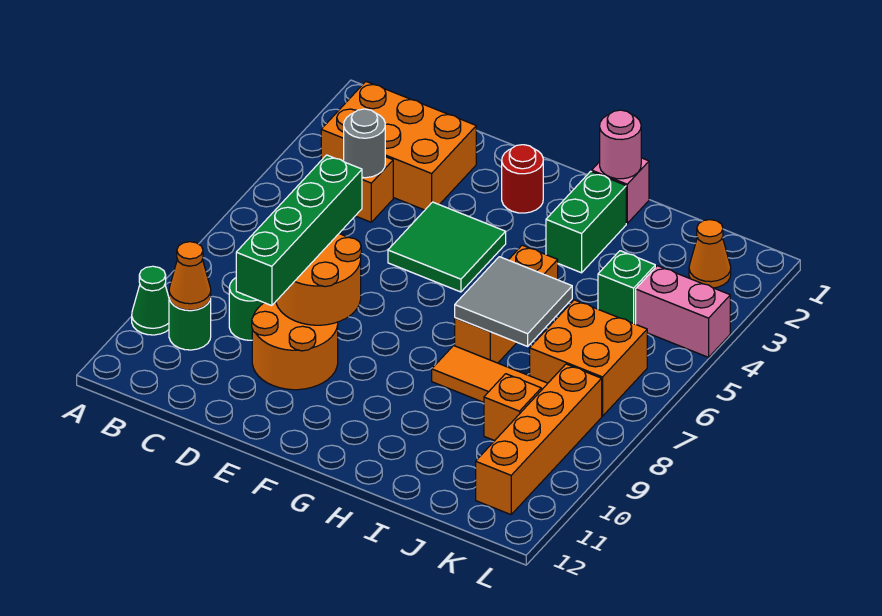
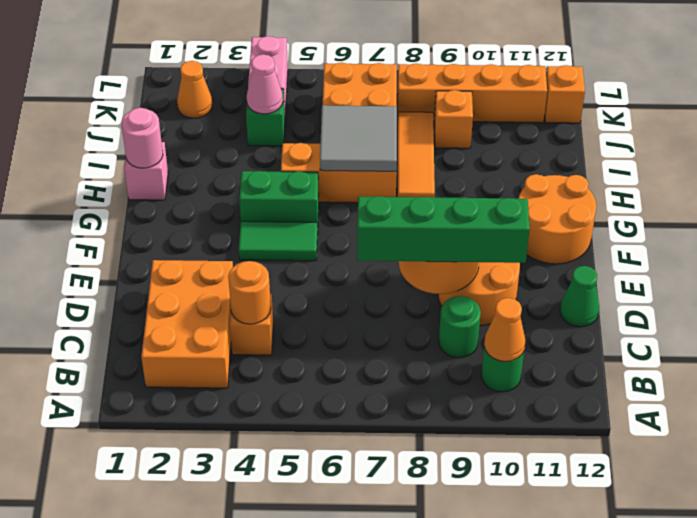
green 1x1 cone [132,266,169,335] -> green 1x1 cone moved to [560,266,599,327]
grey 1x1 round brick [344,109,385,178] -> orange 1x1 round brick [228,261,271,324]
green 2x2 tile [388,202,506,292] -> green 1x2 tile [239,221,318,261]
red 1x1 round brick [502,145,543,213] -> none
none -> orange 2x2 round brick [518,174,596,264]
green 1x2 brick [546,171,626,273] -> green 1x2 brick moved to [239,171,319,227]
none -> pink 1x1 cone [247,54,283,114]
none -> orange 1x1 brick [545,65,585,123]

